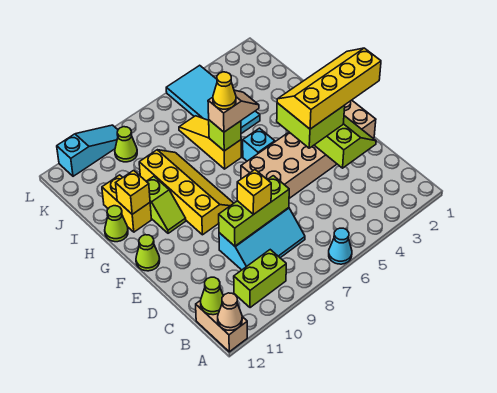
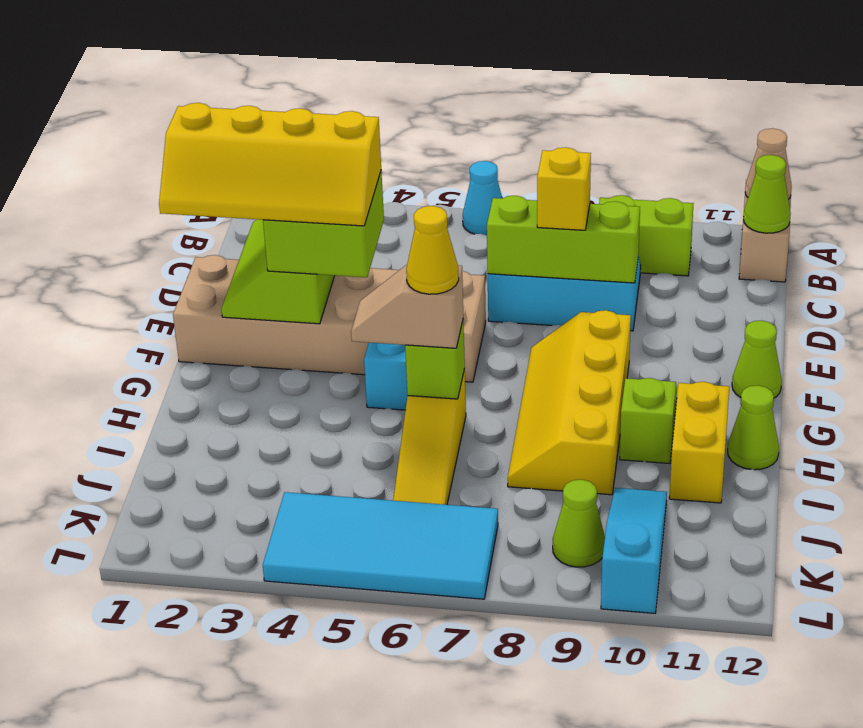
yellow 1x1 brick [116,170,150,214] -> none
cyan 2x4 tile [166,65,260,134] -> cyan 2x4 tile turned to [263,492,498,599]
cyan 1x3 slope [57,125,118,176] -> cyan 1x3 slope turned to [601,488,667,613]

